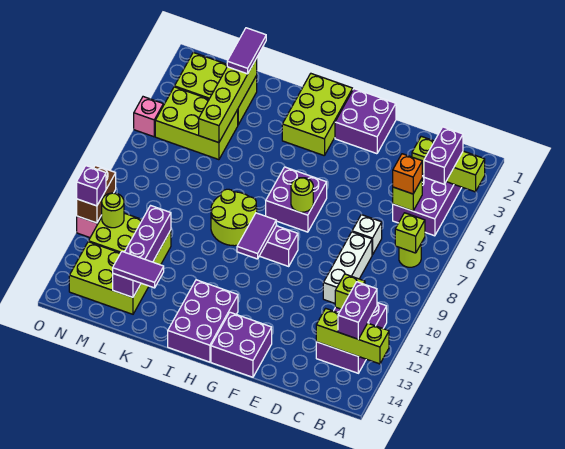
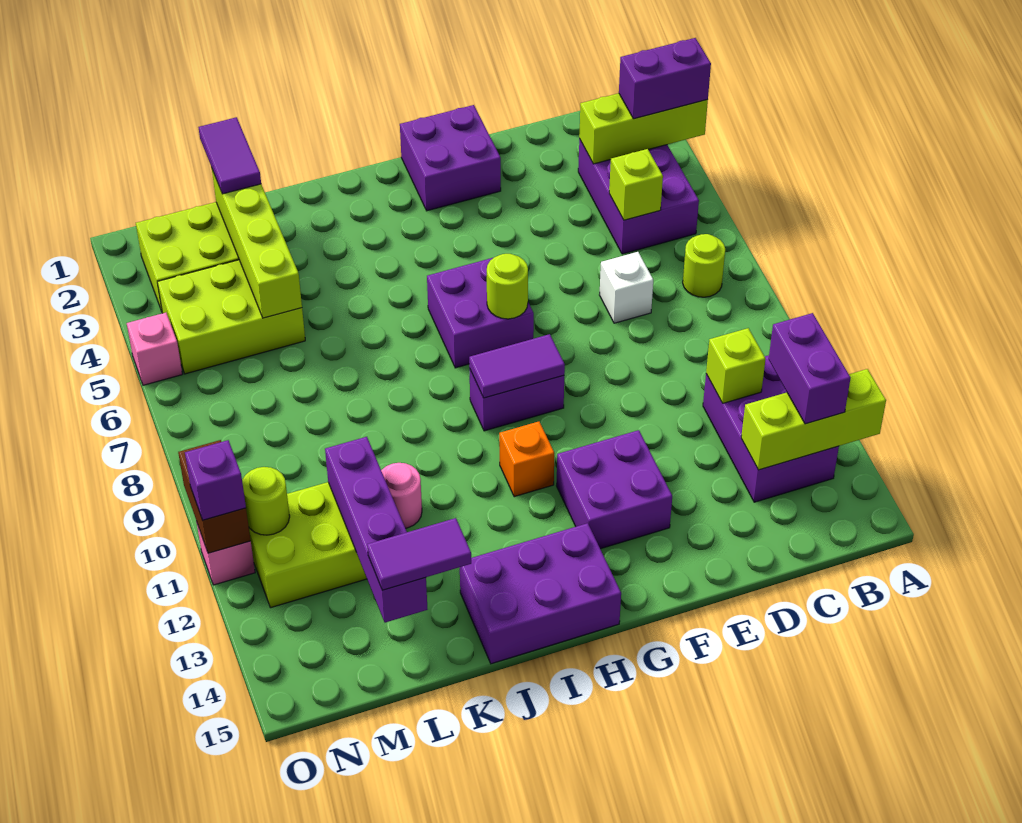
purple 1x2 brick [424,127,463,184] -> purple 1x2 brick turned to [619,38,711,119]
lime 1x1 brick [395,213,425,253] -> none
orange 1x1 brick [393,154,422,194] -> orange 1x1 brick moved to [499,422,554,497]
white 1x3 brick [323,232,372,303] -> none
purple 2x2 brick [211,312,272,377] -> purple 2x2 brick moved to [557,430,672,549]
lime 2x3 brick [282,74,353,156] -> none
purple 1x2 tile [237,213,276,259] -> purple 1x2 tile turned to [469,334,565,398]
purple 2x3 brick [168,280,238,362] -> purple 2x3 brick turned to [460,523,621,664]
lime 2x2 round brick [211,189,257,246] -> none
none -> pink 1x1 round brick [381,463,422,528]
lime 2x3 brick [69,242,149,314] -> none

